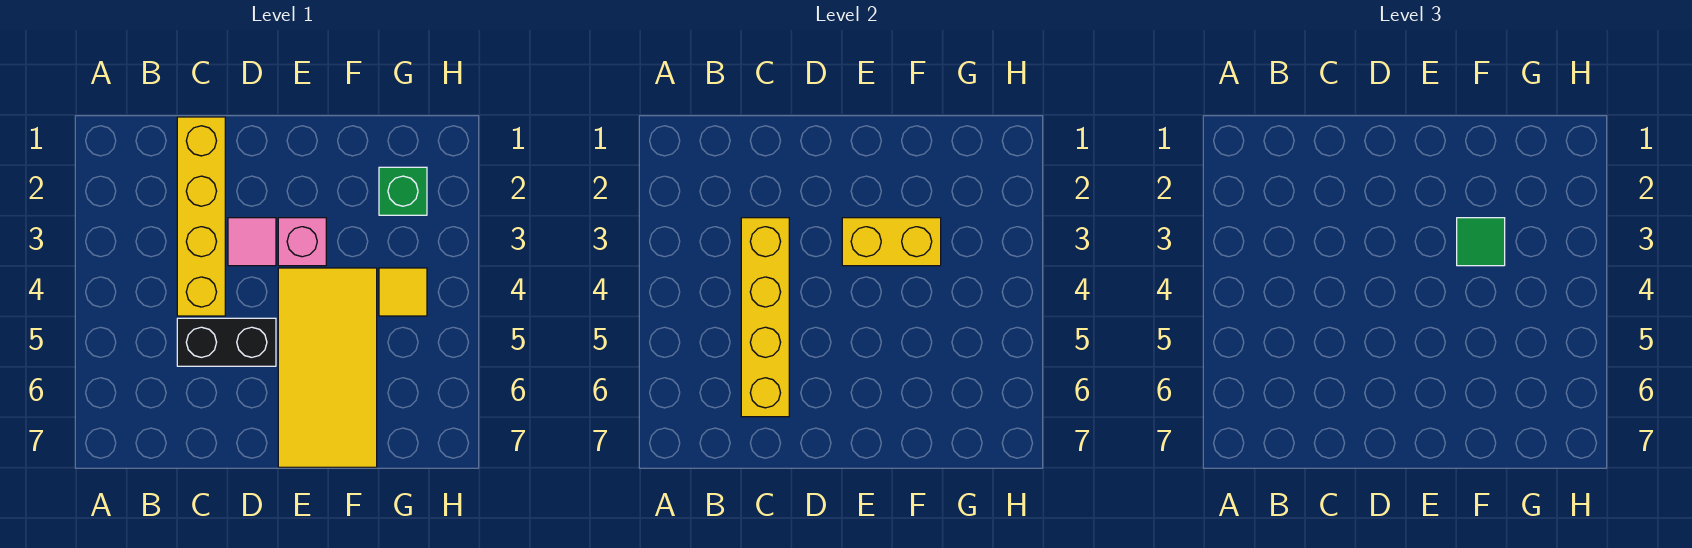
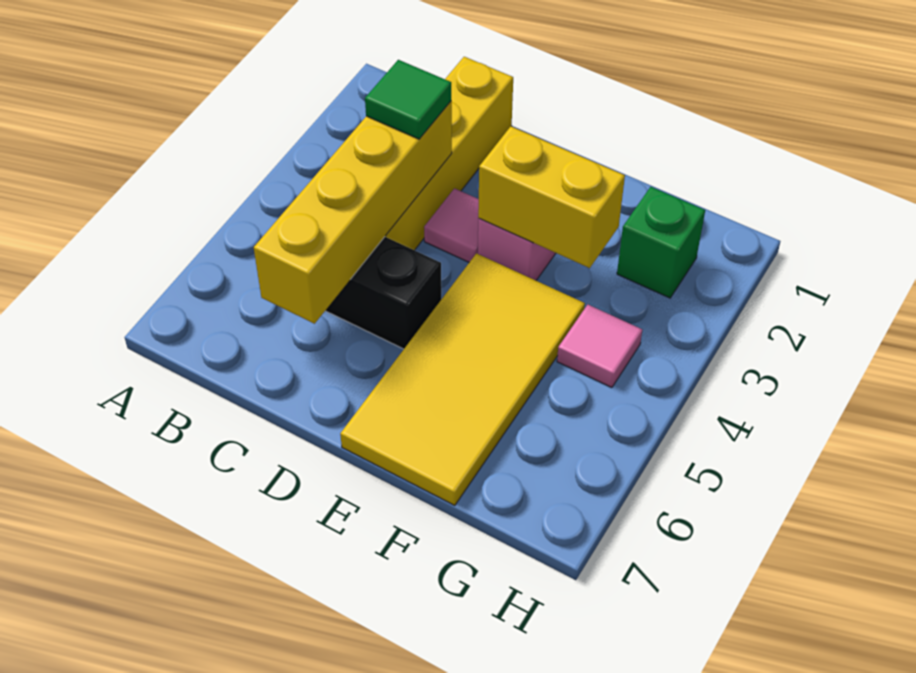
green 1x1 tile [1457,218,1505,266] -> green 1x1 tile moved to [365,60,451,139]
yellow 1x1 tile [379,268,427,316] -> pink 1x1 tile [557,305,642,388]

